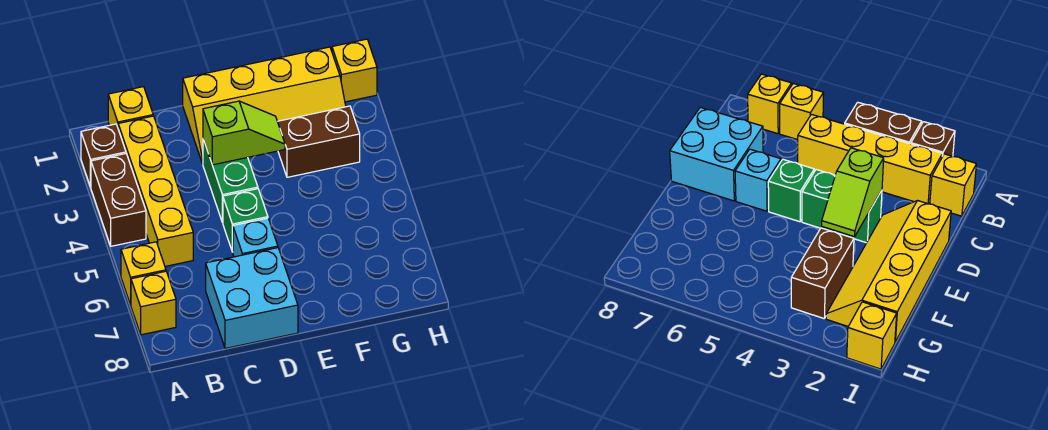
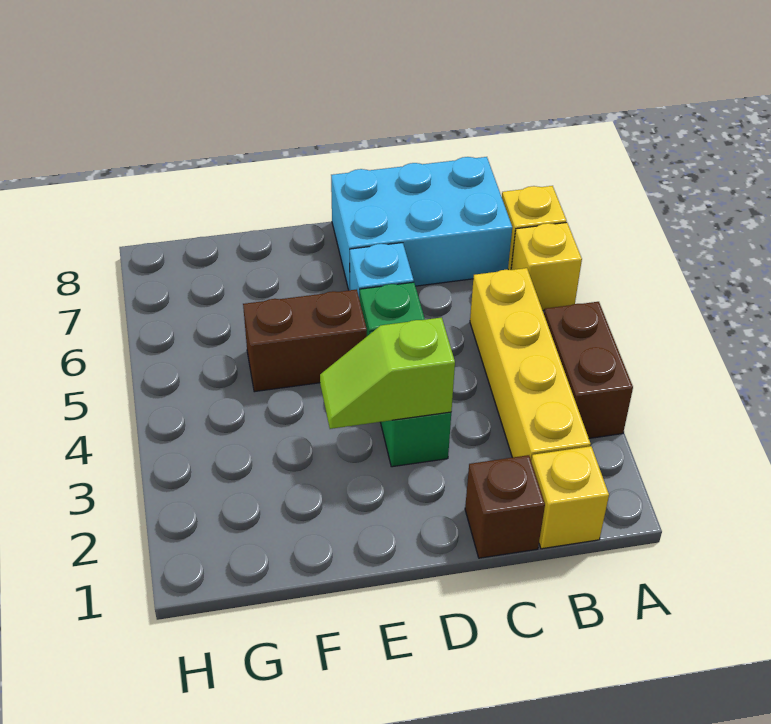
brown 1x1 brick [81,124,126,187] -> brown 1x1 brick moved to [465,455,545,558]
cyan 2x2 brick [206,248,298,348] -> cyan 2x3 brick [331,157,512,290]
yellow 2x4 slope [183,47,346,164] -> none
brown 1x2 brick [278,106,360,177] -> brown 1x2 brick moved to [243,289,367,392]
yellow 1x1 brick [332,39,377,102] -> none

